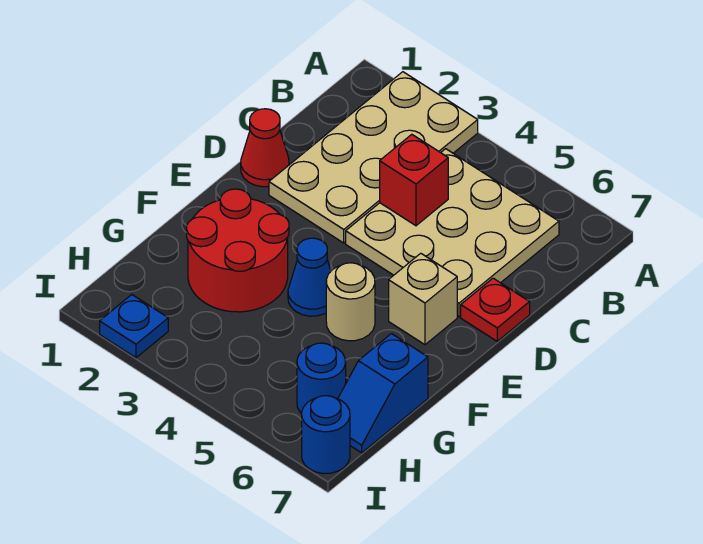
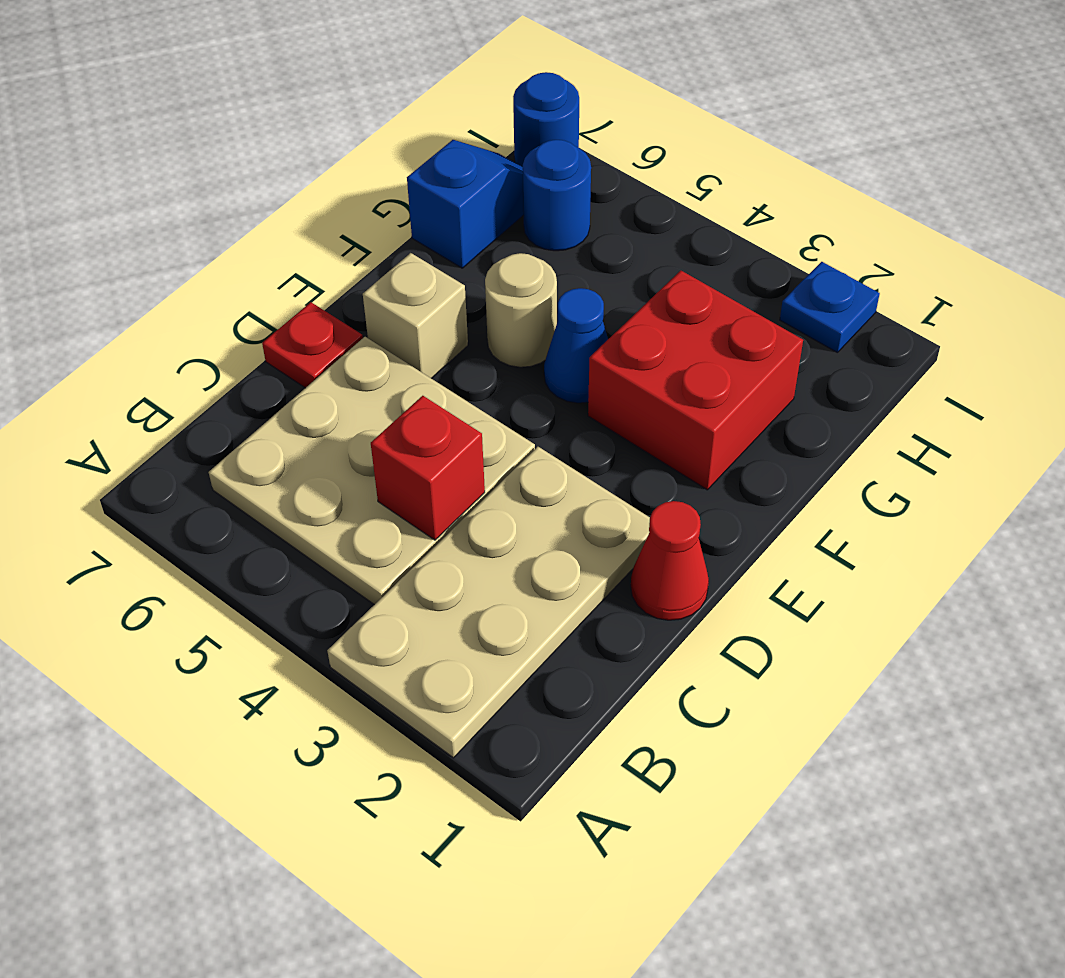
red 2x2 round brick [187,189,289,312] -> red 2x2 brick [588,271,803,490]

